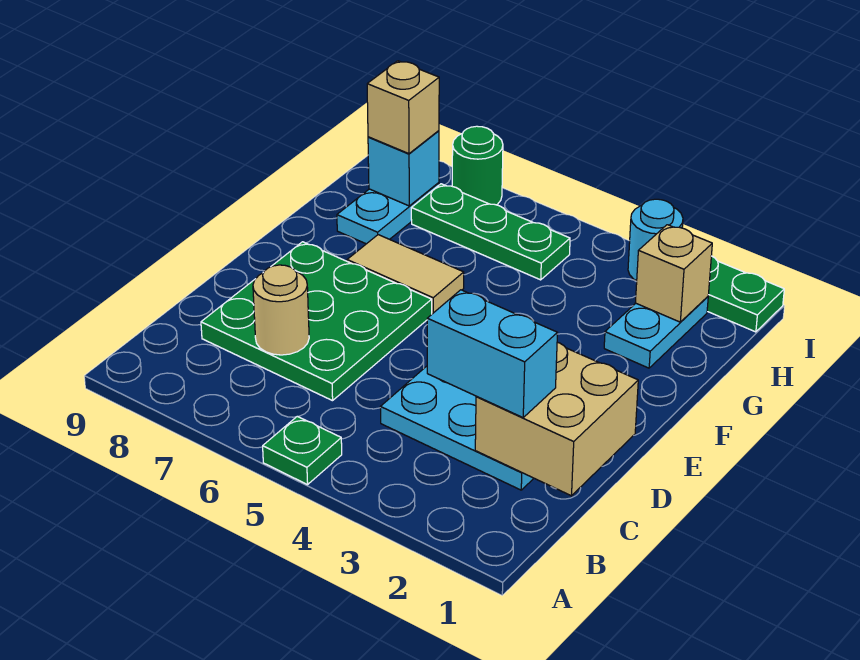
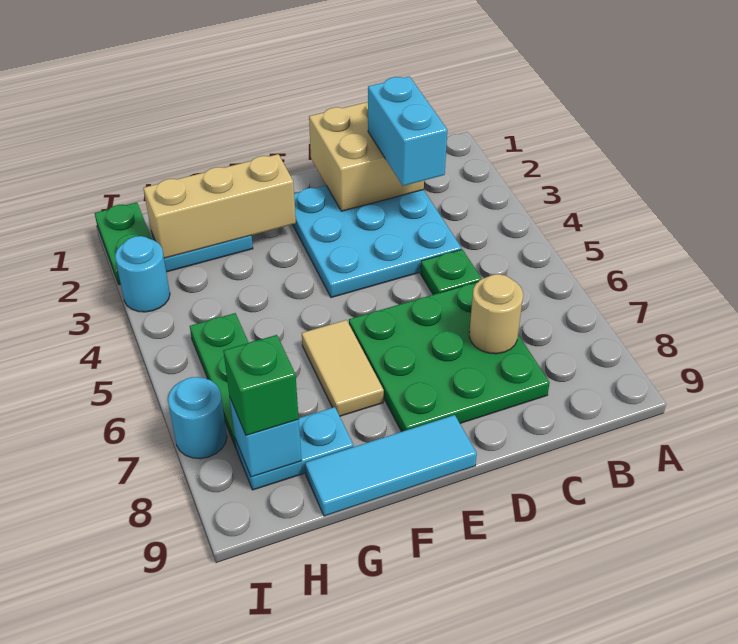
green 1x1 plate [263,416,342,485] -> green 1x1 plate moved to [420,249,482,295]
none -> cyan 1x3 tile [305,415,477,516]
tan 1x1 brick [635,225,712,322] -> tan 1x3 brick [144,154,296,258]
tan 1x1 brick [367,61,439,154] -> green 1x1 brick [223,335,299,435]
green 1x1 round brick [452,126,503,205] -> cyan 1x1 round brick [168,377,227,459]

